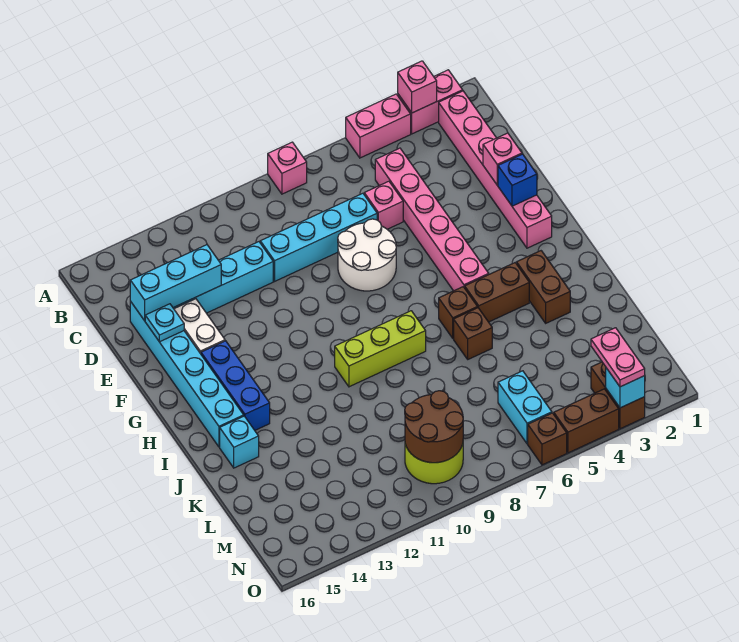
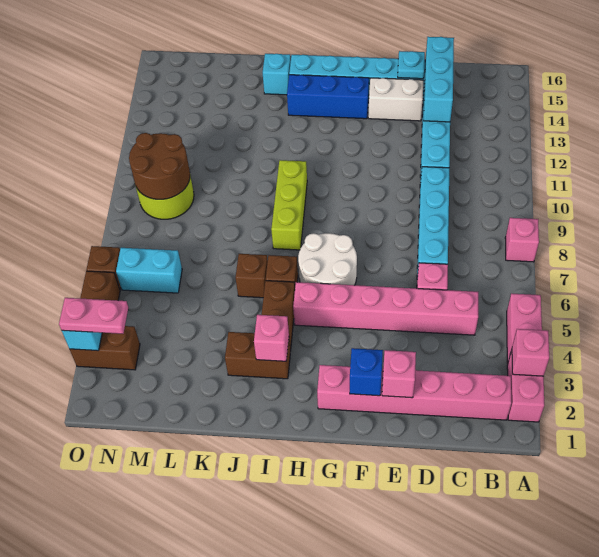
white 2x2 round brick [338,219,396,291] -> white 2x2 round brick moved to [298,233,357,285]
none -> pink 1x1 brick [254,315,289,361]

